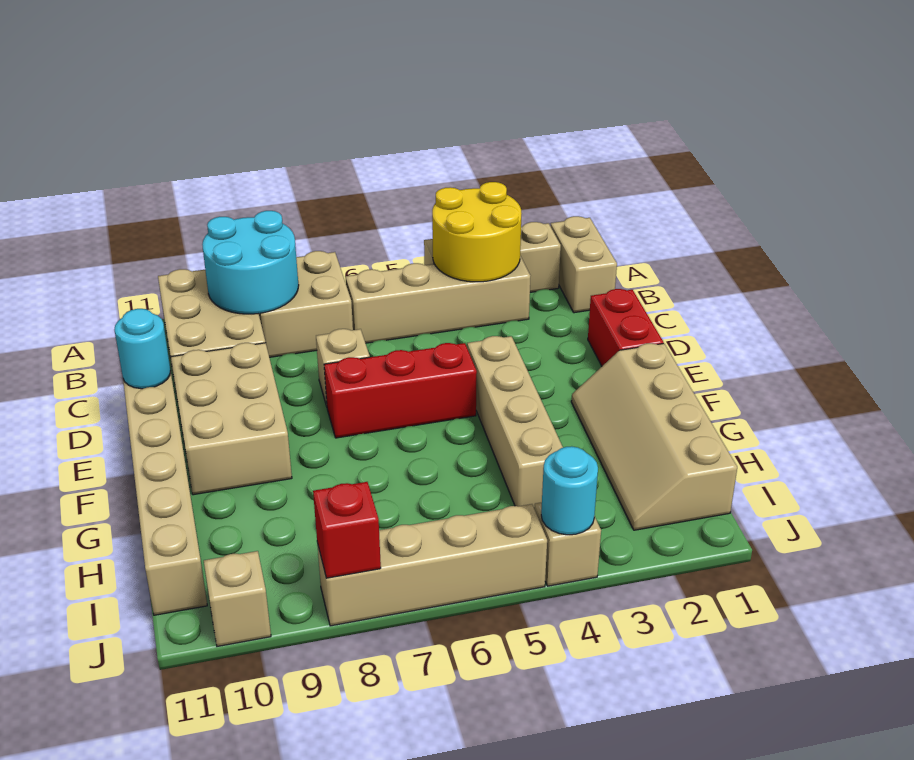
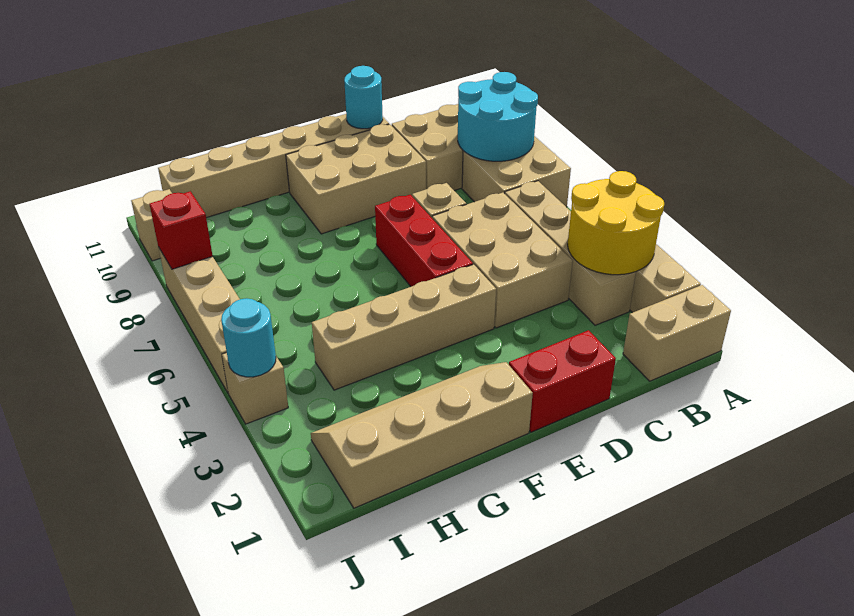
none -> tan 2x3 brick [432,193,573,328]

